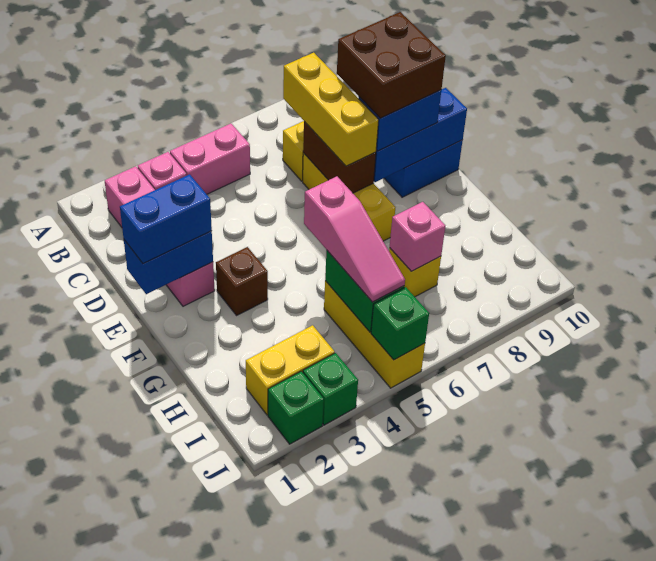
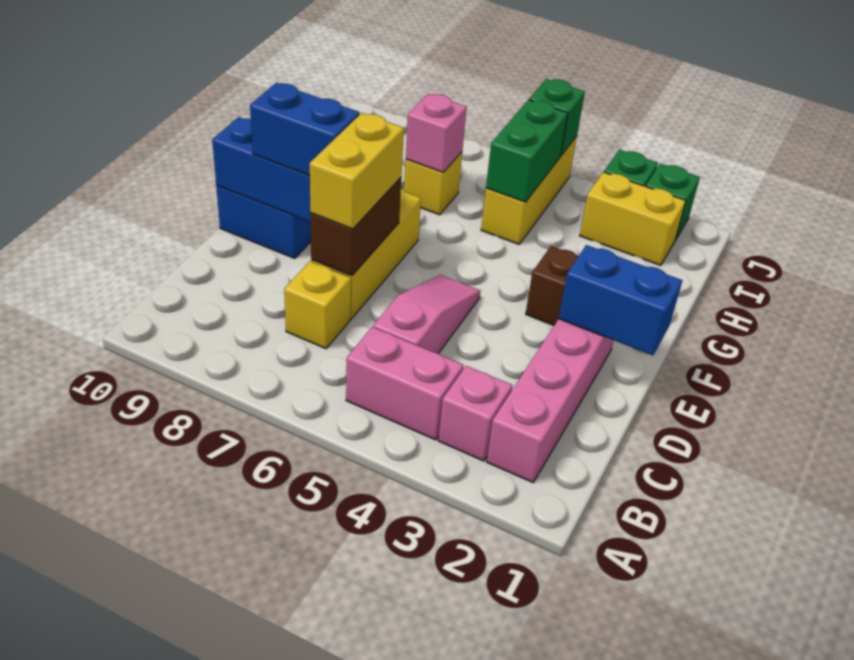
yellow 1x3 brick [283,53,379,166] -> yellow 1x2 brick [310,113,404,229]
brown 2x2 brick [337,12,446,118] -> none
blue 1x2 brick [120,174,212,264] -> none
pink 1x3 slope [304,176,405,302] -> pink 1x3 slope moved to [373,275,480,353]

